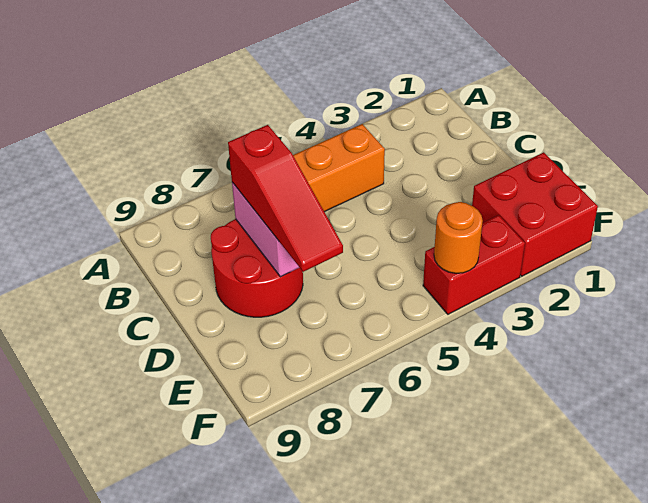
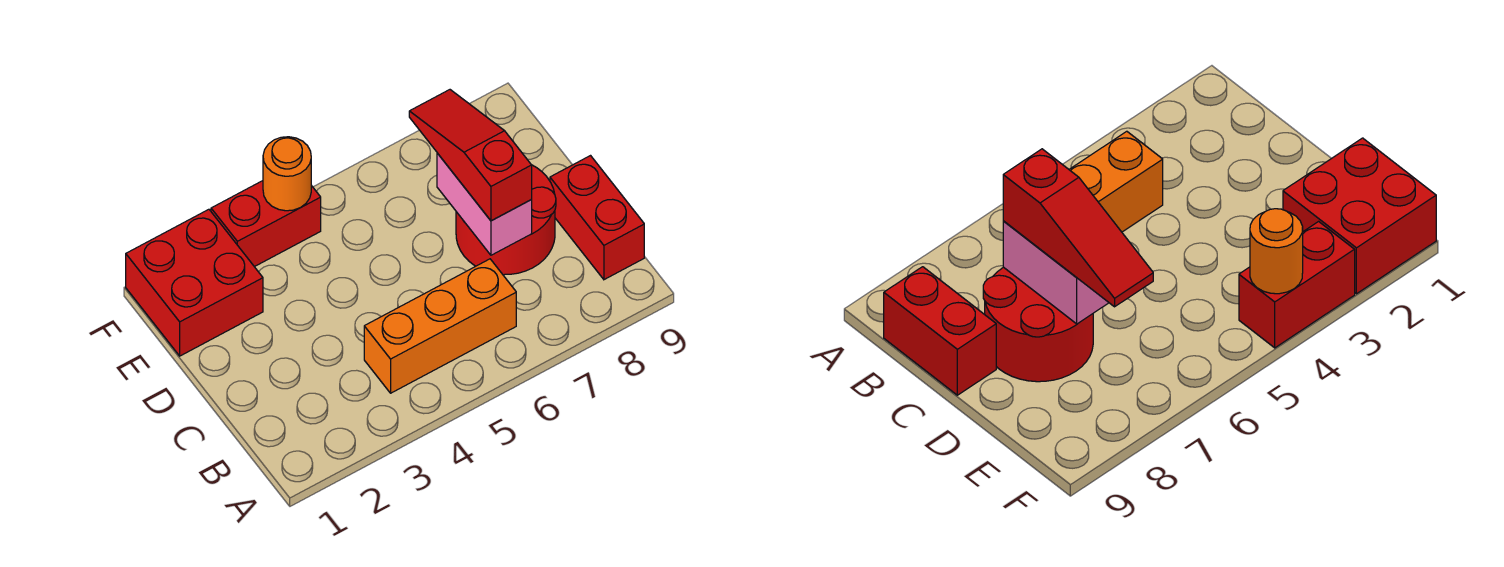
none -> red 1x2 brick [550,156,644,280]

